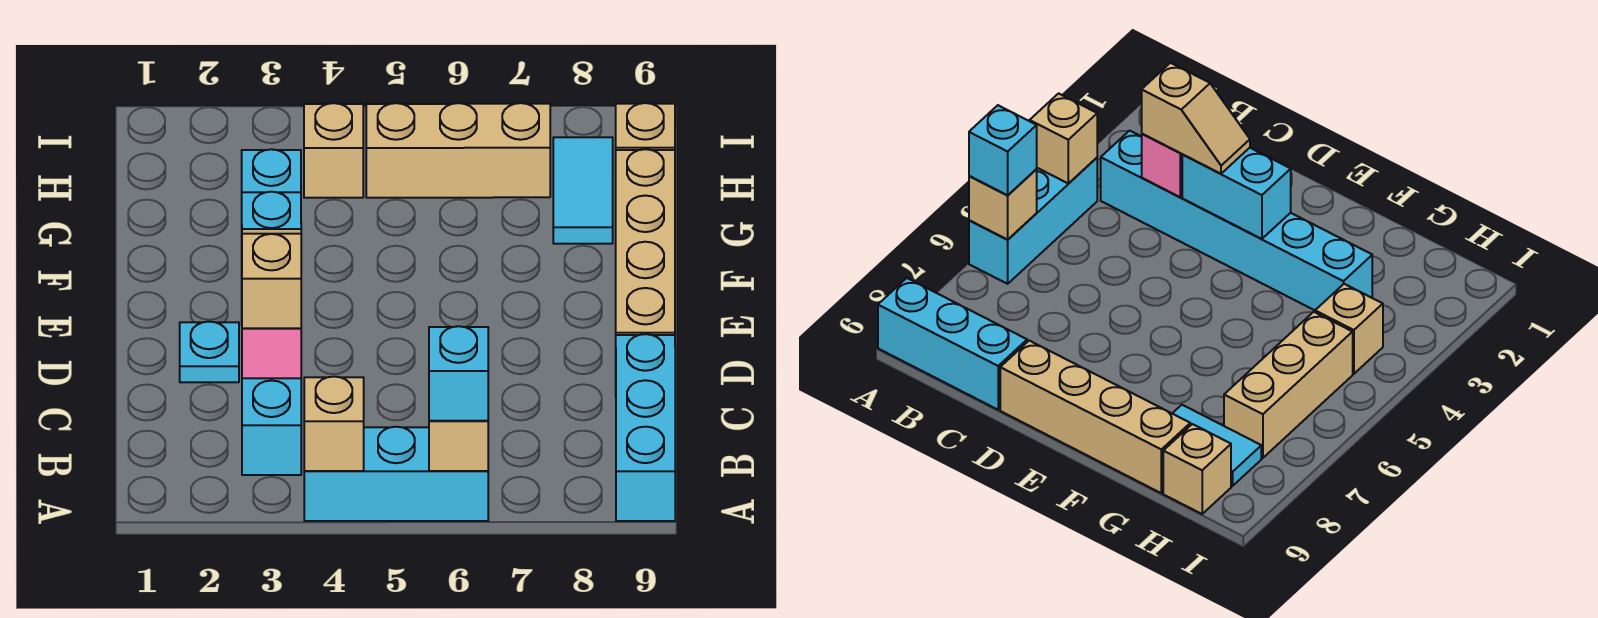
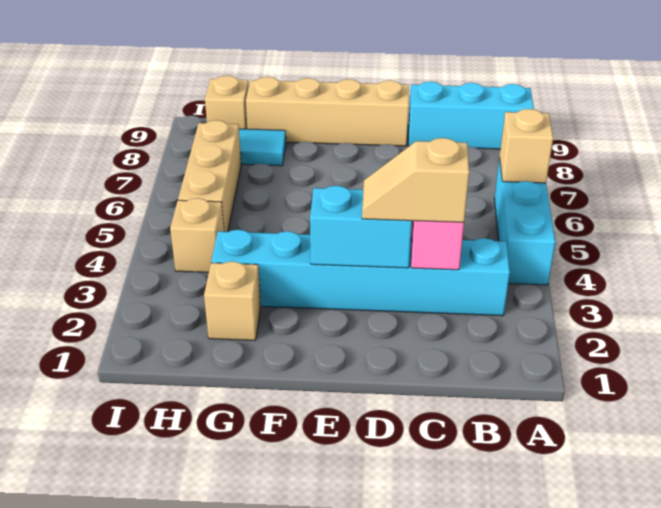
tan 1x1 brick [304,377,364,471] -> tan 1x1 brick moved to [204,261,261,340]
cyan 1x1 brick [429,326,488,421] -> none
cyan 1x1 plate [180,322,239,382] -> none

